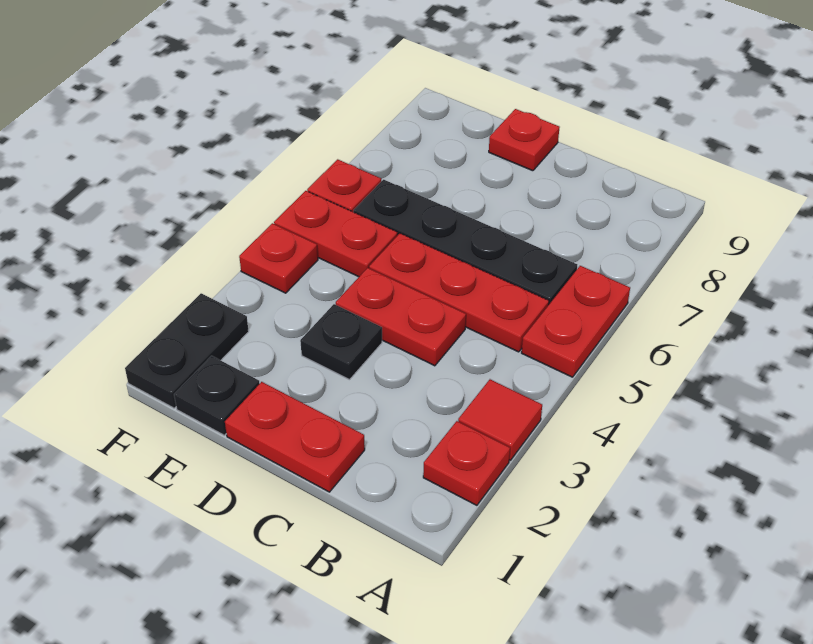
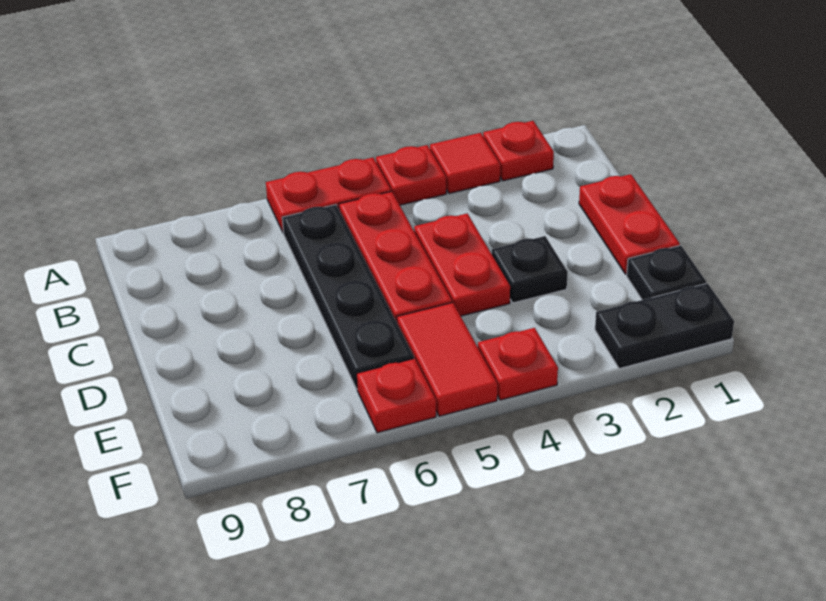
red 1x1 plate [489,109,560,171] -> red 1x1 plate moved to [376,145,446,205]
red 1x2 plate [274,191,397,277] -> red 1x2 tile [397,303,497,416]

